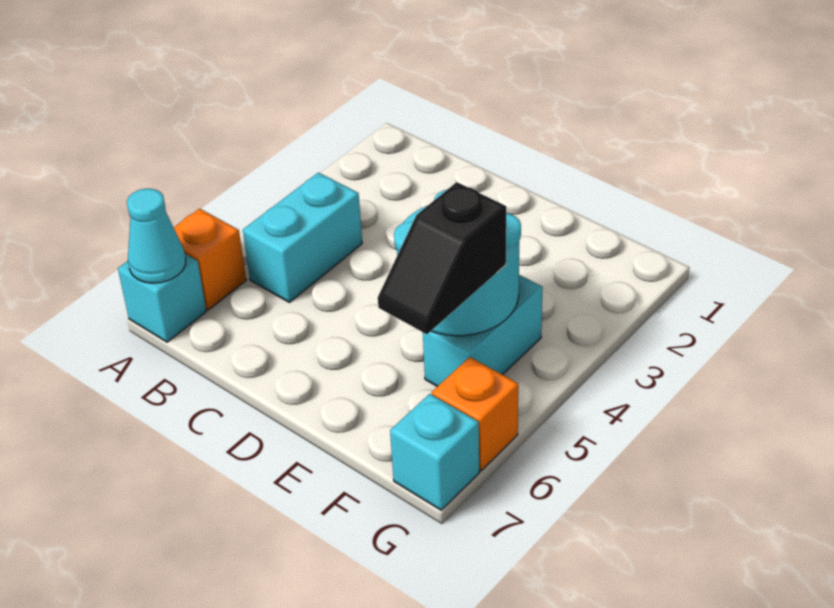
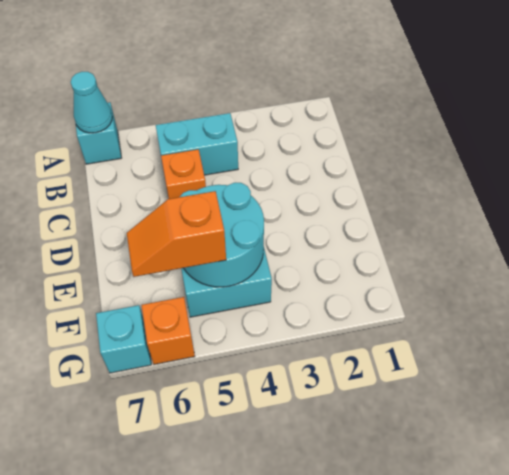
orange 1x1 brick [174,209,246,310] -> orange 1x1 brick moved to [161,150,206,199]
black 1x2 slope [378,182,506,334] -> orange 1x2 slope [127,191,226,277]

